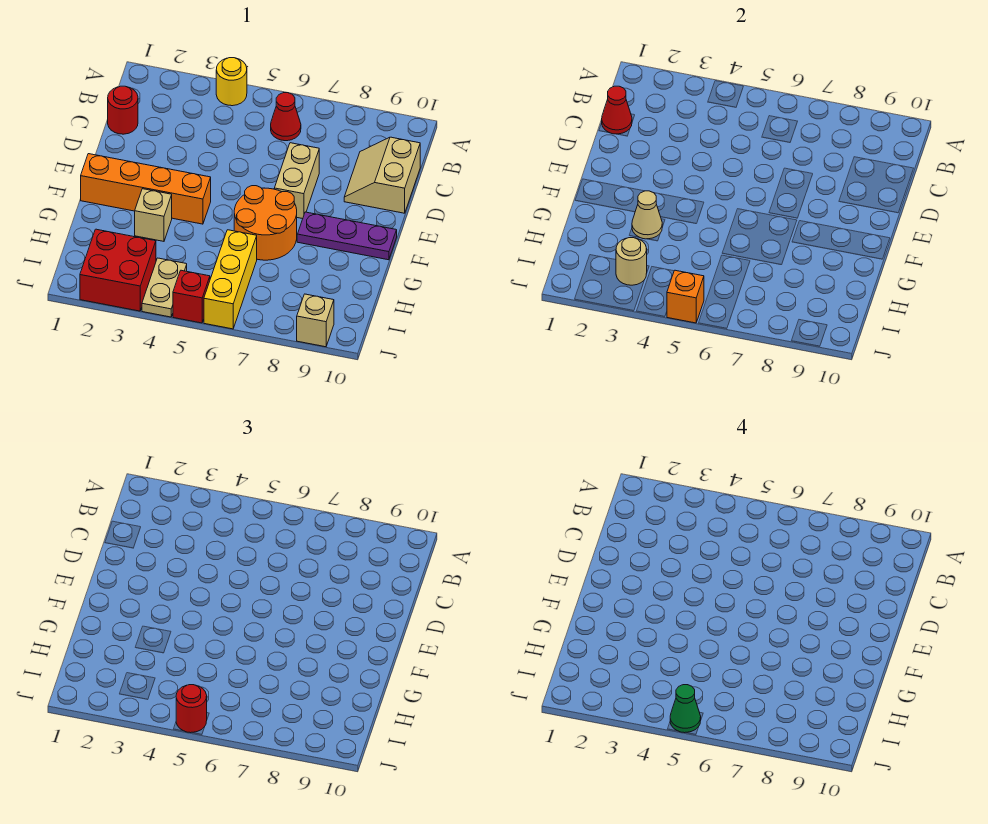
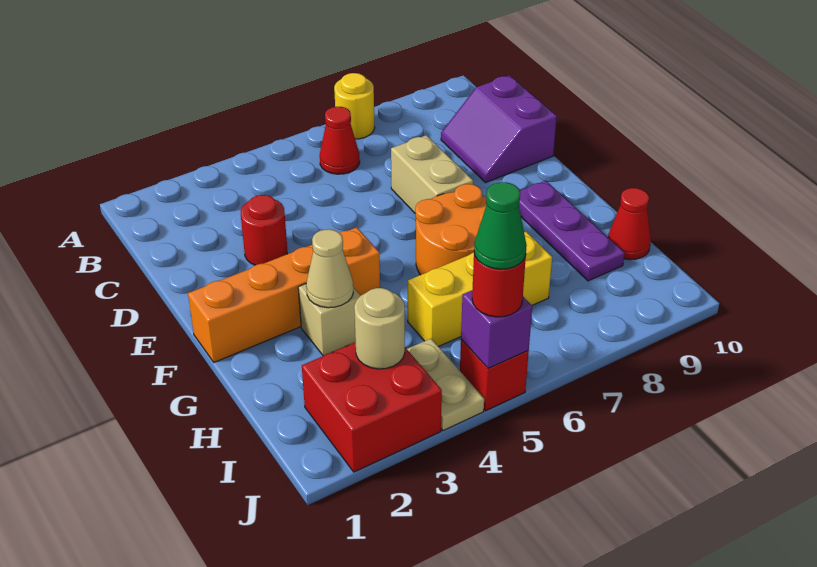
yellow 1x1 round brick [216,58,247,106] -> yellow 1x1 round brick moved to [334,73,375,139]
red 1x1 round brick [108,86,138,134] -> red 1x1 round brick moved to [241,195,287,265]
red 1x1 cone [602,86,632,134] -> red 1x1 cone moved to [608,188,651,260]
tan 2x2 slope [344,137,420,213] -> purple 2x2 slope [441,75,557,182]
purple 1x3 plate [297,212,397,260] -> purple 1x3 plate turned to [519,180,625,281]
yellow 1x3 brick [204,230,257,329] -> yellow 1x3 brick turned to [408,232,552,347]
orange 1x1 brick [667,270,704,323] -> purple 1x1 brick [461,291,532,369]
tan 1x1 brick [297,294,334,347] -> none

